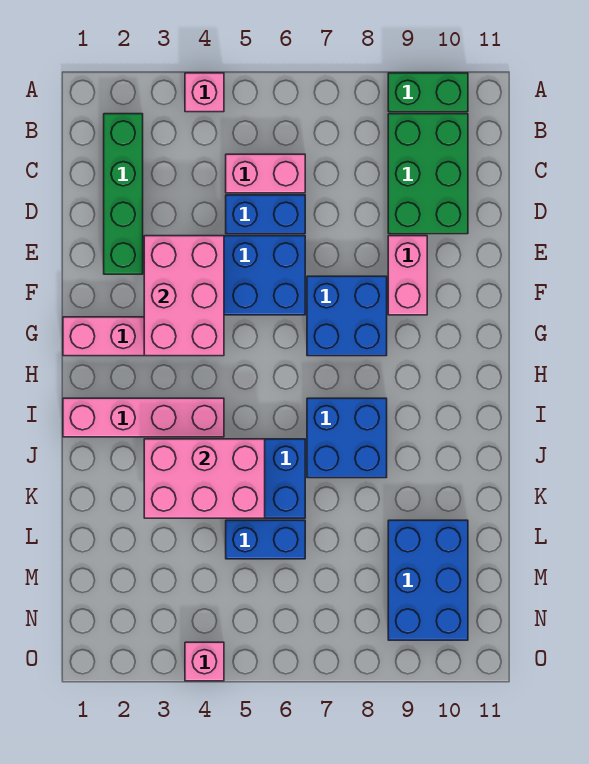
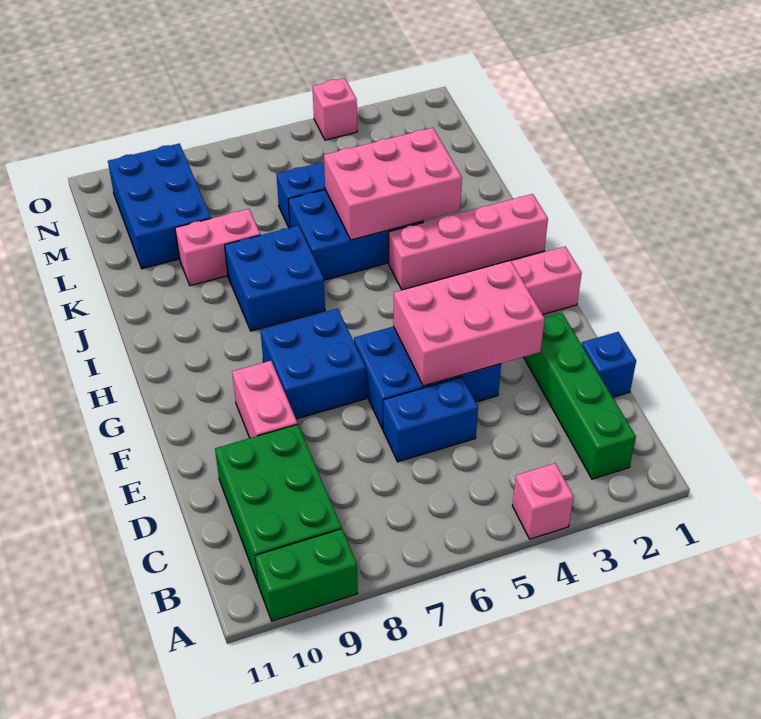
pink 1x2 brick [226,154,305,193] -> pink 1x2 brick moved to [175,209,260,286]
none -> blue 1x1 brick [582,332,636,397]
pink 2x3 brick [144,236,224,356] -> pink 2x3 brick turned to [393,261,545,386]

